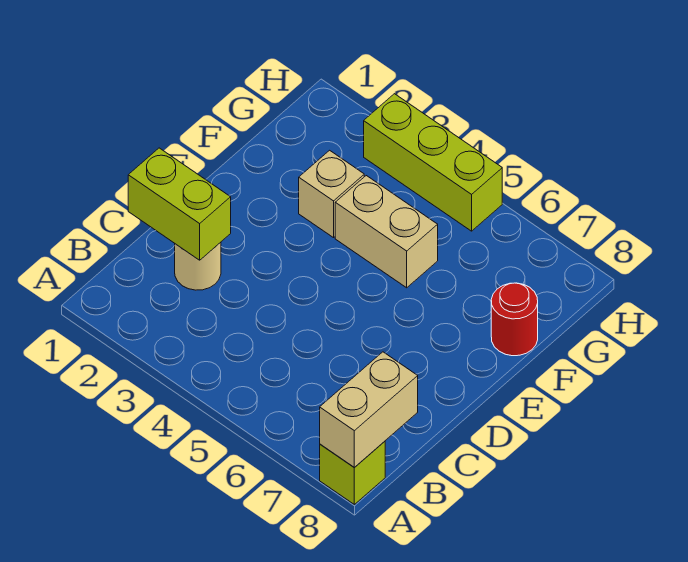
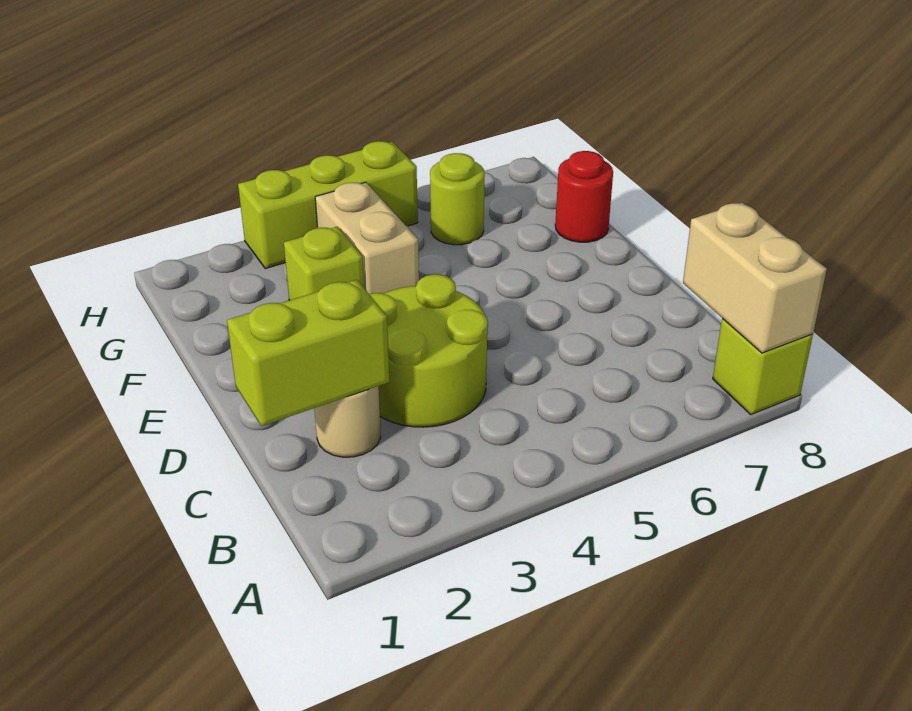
none -> lime 2x2 round brick [369,274,488,427]
tan 1x1 brick [299,150,364,238] -> lime 1x1 brick [284,227,364,300]
tan 1x2 brick [335,176,438,288] -> tan 1x2 brick turned to [315,182,419,294]
none -> lime 1x1 round brick [430,153,485,245]

